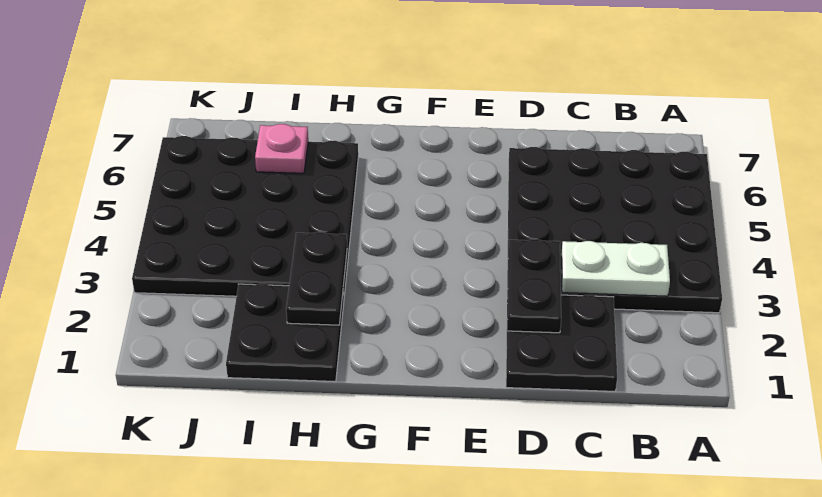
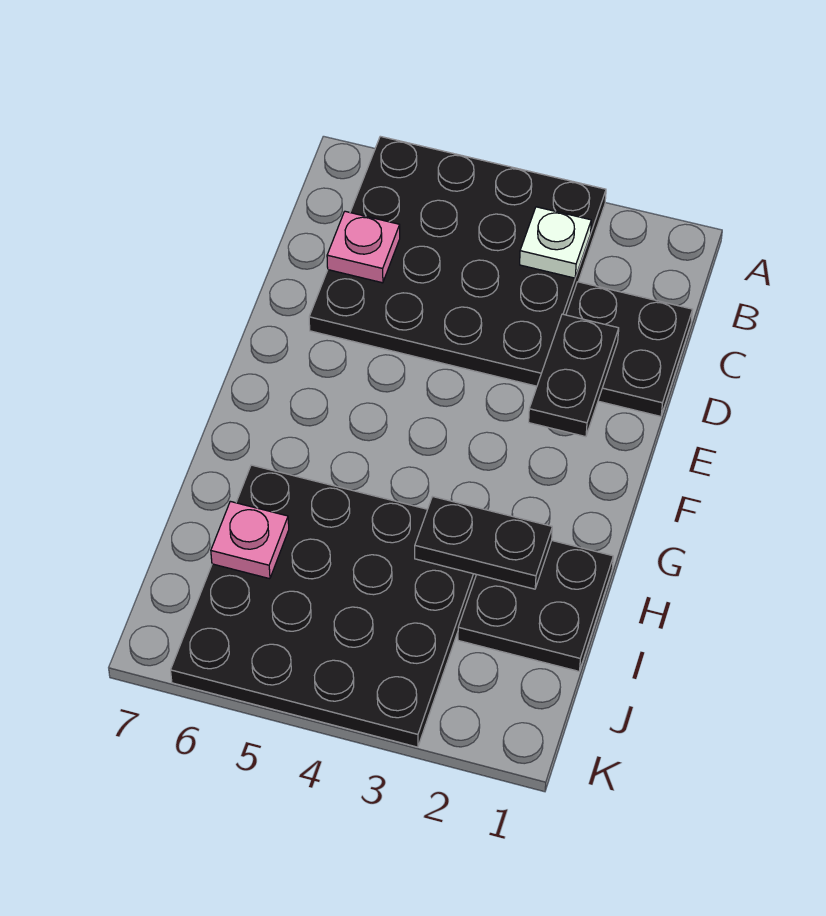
white 1x2 plate [561,241,670,296] -> white 1x1 plate [520,207,591,278]
none -> pink 1x1 plate [327,211,400,283]
black 1x2 plate [507,239,561,333] -> black 1x2 plate turned to [529,314,619,437]

